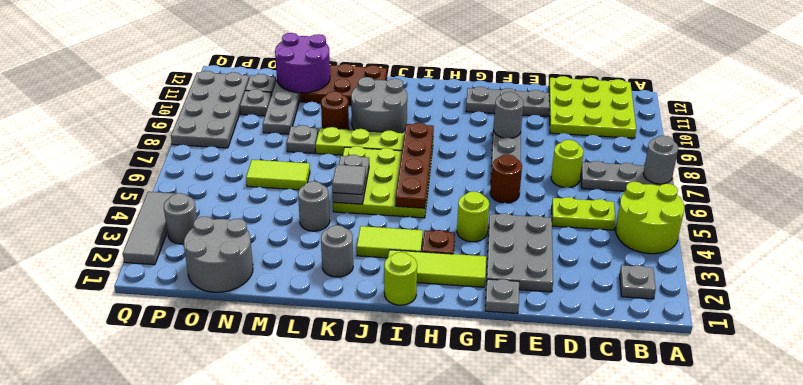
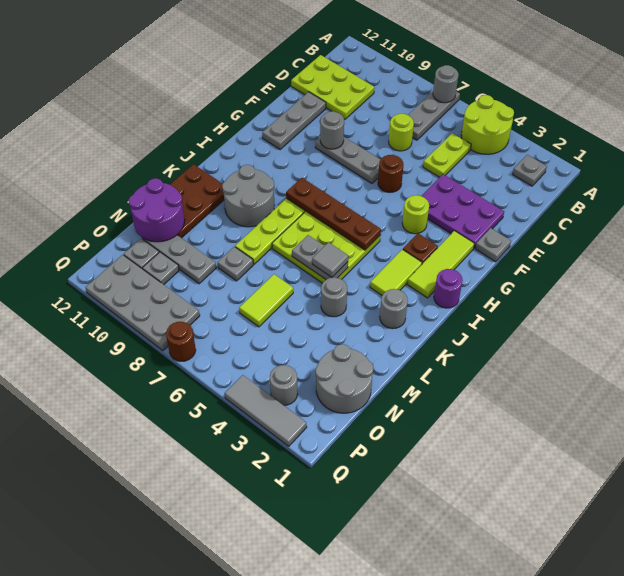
lime 3x3 plate [549,76,636,138] -> lime 2x3 plate [291,55,374,119]
grey 2x3 plate [486,213,553,292] -> purple 2x3 plate [421,174,504,248]
lime 1x1 round brick [384,252,417,305] -> purple 1x1 round brick [434,269,463,308]
brown 1x1 round brick [321,91,349,130] -> brown 1x1 round brick moved to [166,322,196,361]

